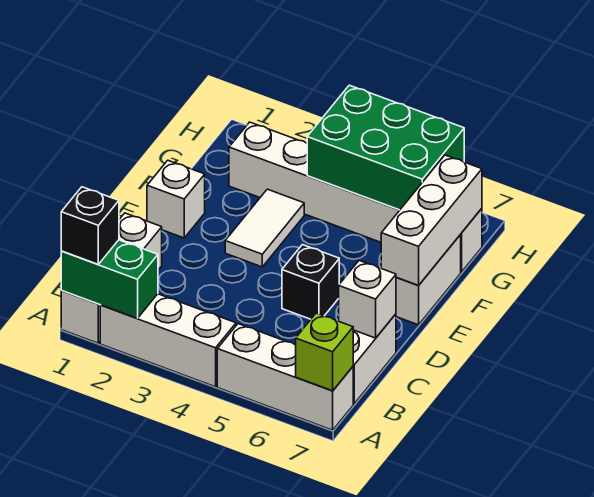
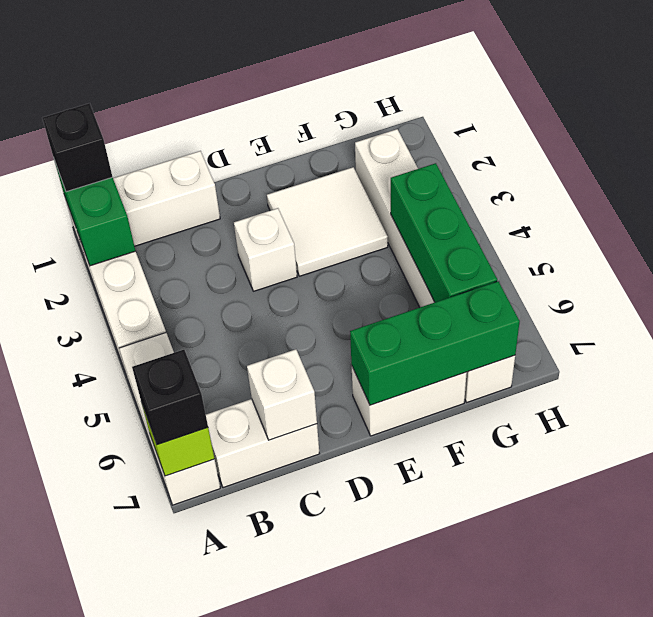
black 1x1 brick [282,245,339,319] -> black 1x1 brick moved to [132,350,208,445]
white 1x1 brick [147,160,205,238] -> white 1x1 brick moved to [234,208,297,291]
white 1x2 tile [225,189,304,267] -> white 2x2 tile [267,167,388,276]
white 1x3 brick [381,155,482,286] -> green 1x3 brick [350,281,520,405]
green 2x3 brick [307,85,464,210] -> green 1x3 brick [391,163,497,302]

